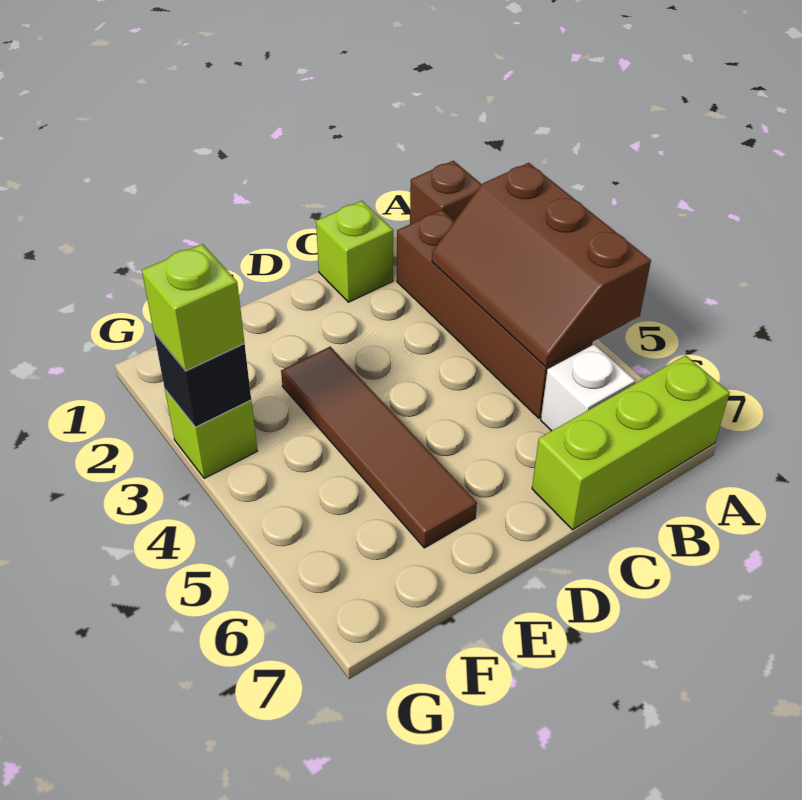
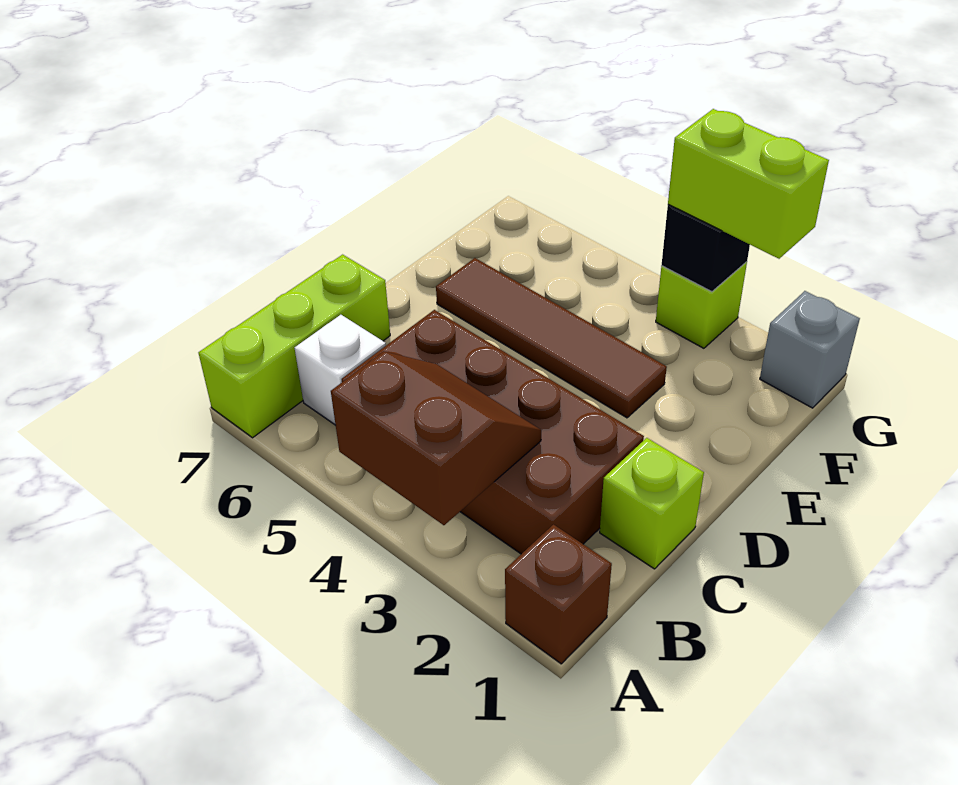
brown 2x3 slope [432,163,651,367] -> brown 2x2 slope [331,351,541,525]
brown 1x4 brick [397,210,592,418] -> brown 2x4 brick [342,310,644,554]
none -> grey 1x1 brick [760,291,860,408]
lime 1x1 brick [142,244,245,371] -> lime 1x2 brick [668,109,829,259]

